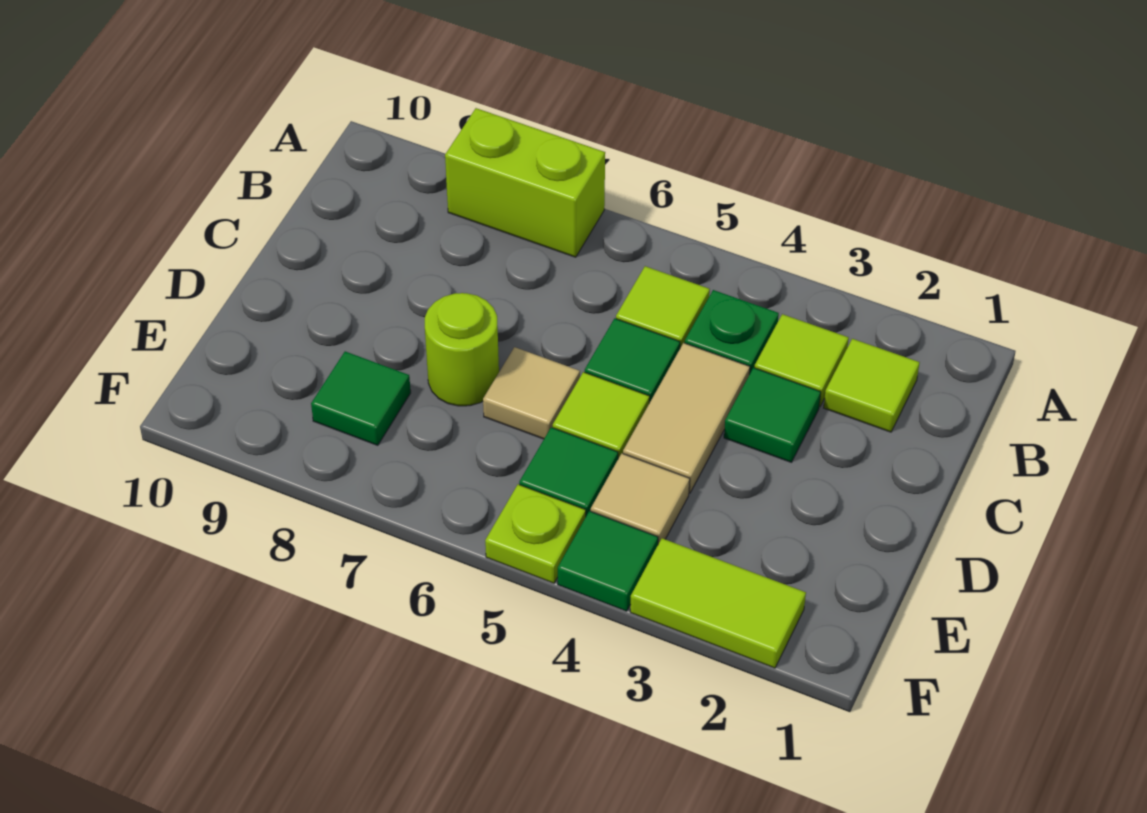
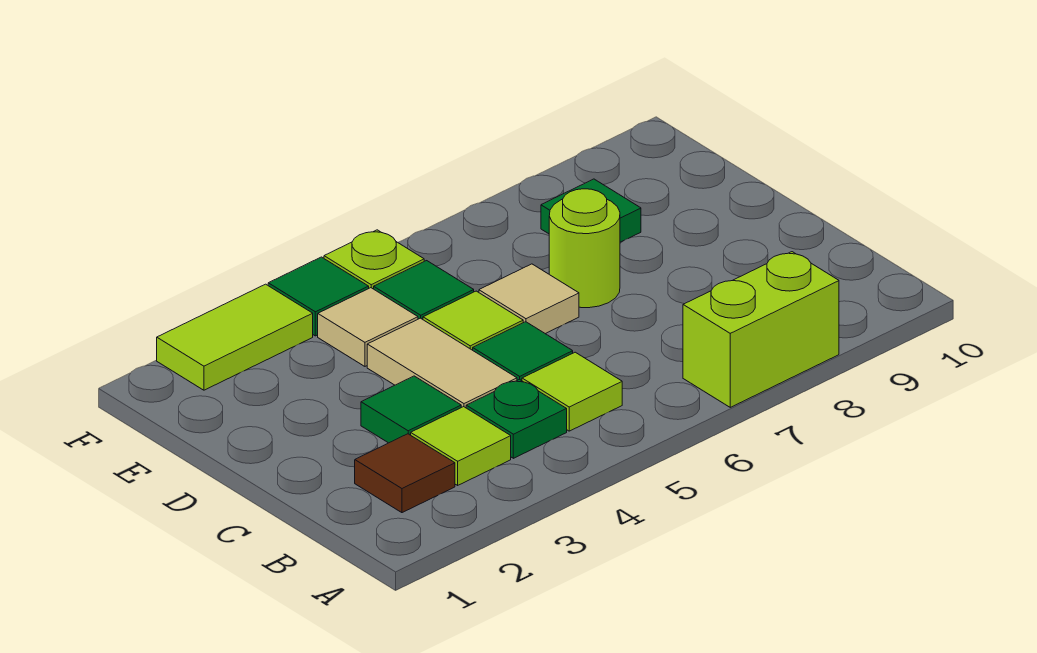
lime 1x1 tile [824,339,920,432] -> brown 1x1 tile [355,434,455,513]

